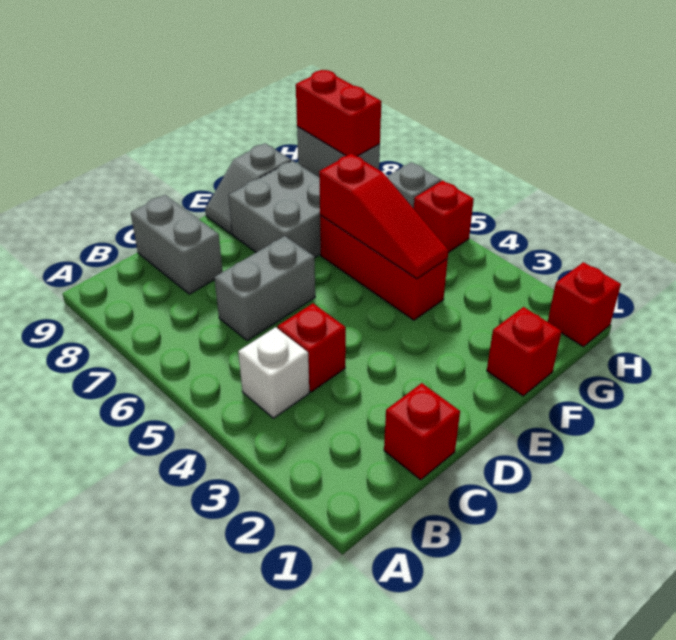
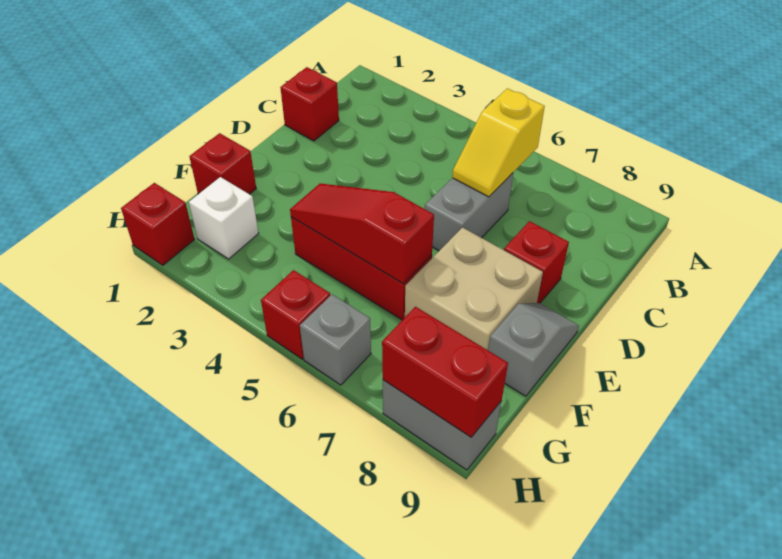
white 1x1 brick [238,327,309,418] -> white 1x1 brick moved to [189,177,259,259]
none -> yellow 1x2 slope [452,88,545,197]
red 1x1 brick [278,303,346,392] -> red 1x1 brick moved to [504,221,569,303]
grey 1x2 brick [131,195,223,294] -> none
grey 2x2 brick [229,161,321,258] -> tan 2x2 brick [405,228,543,350]

